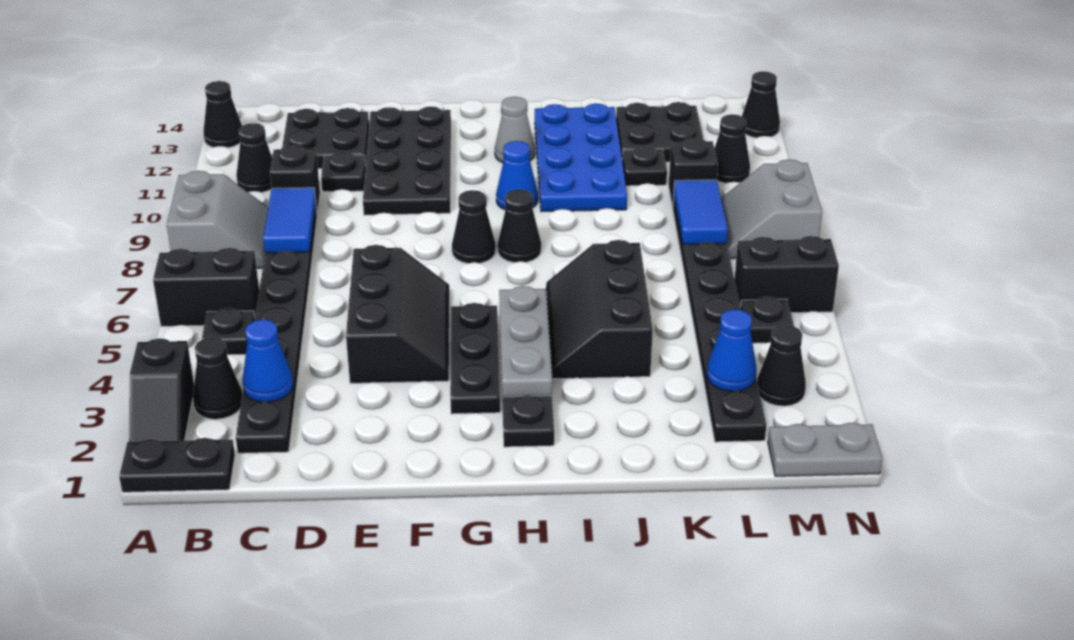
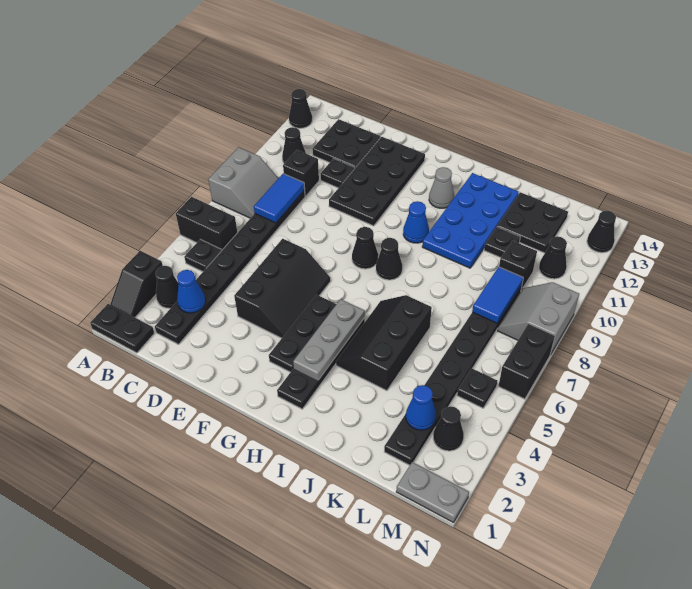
black 1x2 brick [734,236,839,313] -> black 1x2 brick turned to [499,324,555,399]

